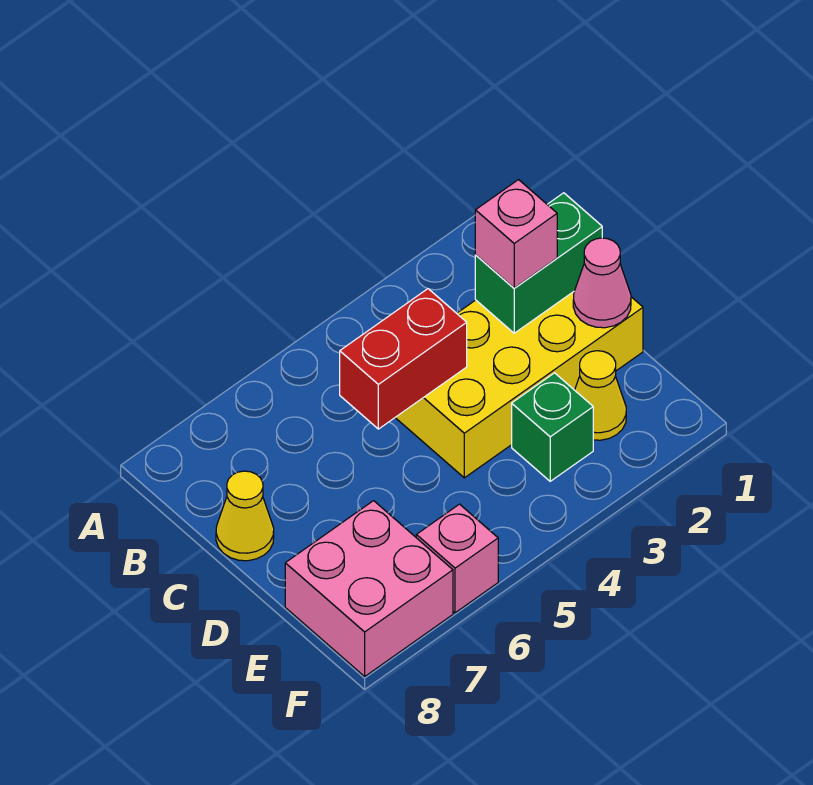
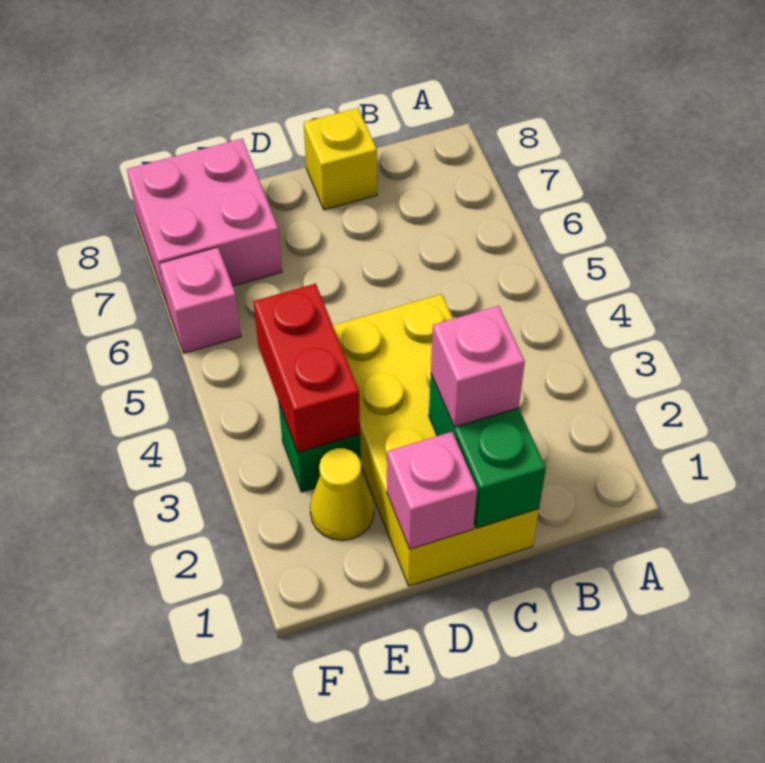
red 1x2 brick [340,289,467,429] -> red 1x2 brick moved to [253,284,360,452]
yellow 1x1 cone [216,471,274,561] -> yellow 1x1 brick [304,108,377,210]
pink 1x1 cone [573,238,631,328] -> pink 1x1 brick [387,432,477,549]

